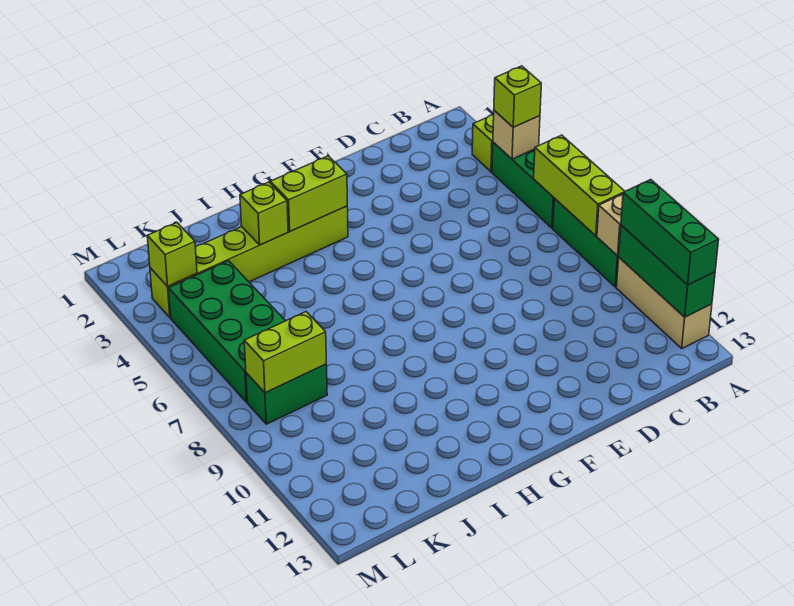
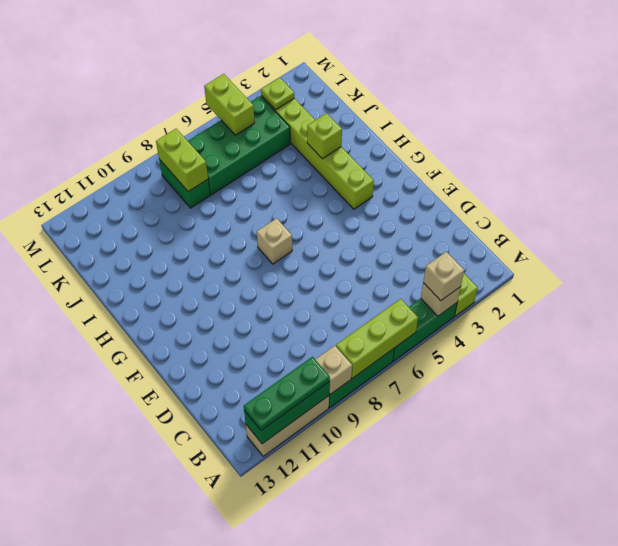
lime 1x1 brick [494,66,541,127] -> tan 1x1 brick [423,252,464,301]
green 1x3 brick [621,180,719,285] -> green 1x3 plate [244,357,330,430]
lime 1x2 brick [270,156,347,231] -> lime 1x2 brick moved to [204,74,255,135]
none -> tan 1x1 brick [257,218,292,264]
lime 1x1 brick [147,223,197,286] -> lime 1x1 plate [261,78,294,110]

